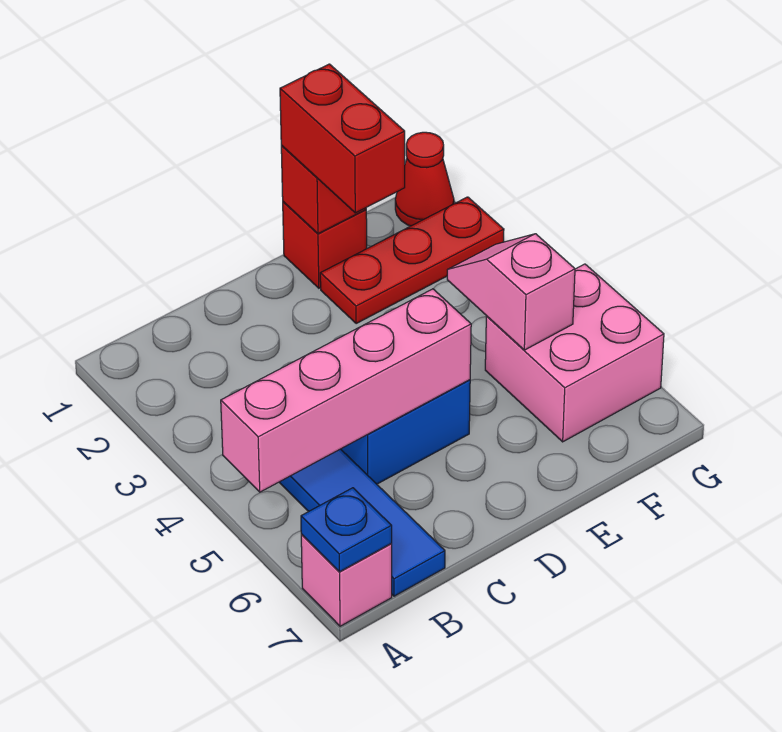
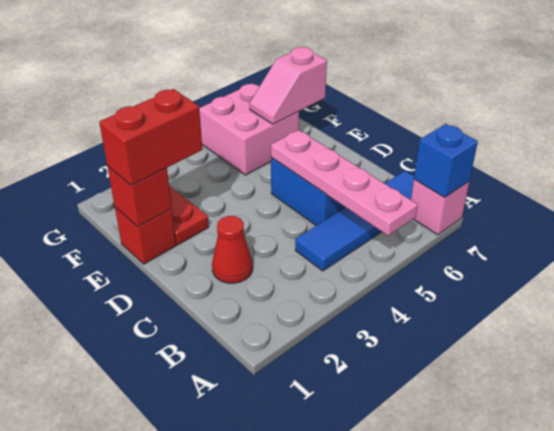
pink 1x4 brick [221,289,471,492] -> pink 1x4 plate [271,130,418,236]
blue 1x1 plate [301,488,392,572] -> blue 1x1 brick [414,124,478,198]
pink 1x2 slope [447,234,575,350] -> pink 1x2 slope moved to [250,47,327,124]
red 1x1 cone [395,132,454,226] -> red 1x1 cone moved to [212,216,253,283]

